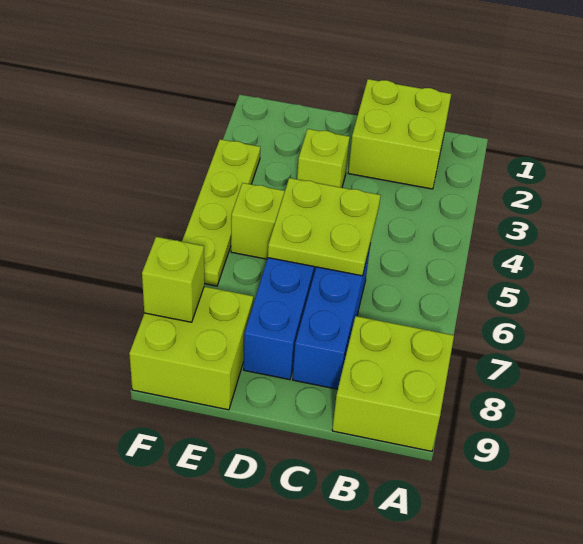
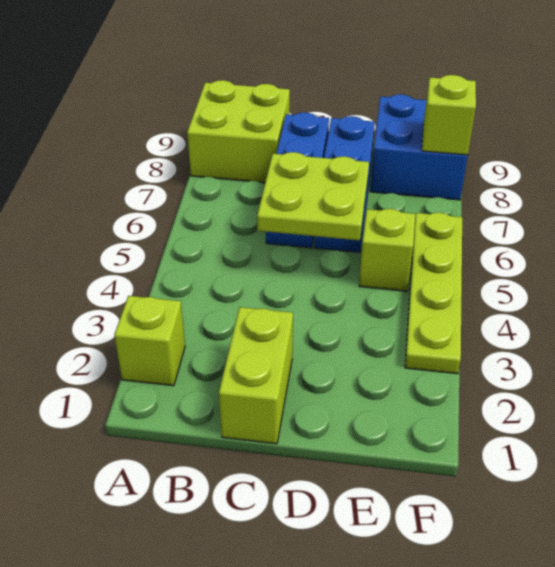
lime 2x2 brick [348,79,451,189] -> lime 1x2 brick [219,307,293,444]
lime 1x1 brick [297,129,350,188] -> lime 1x1 brick moved to [114,296,185,386]
lime 2x2 brick [129,287,253,410] -> blue 2x2 brick [370,94,468,200]

